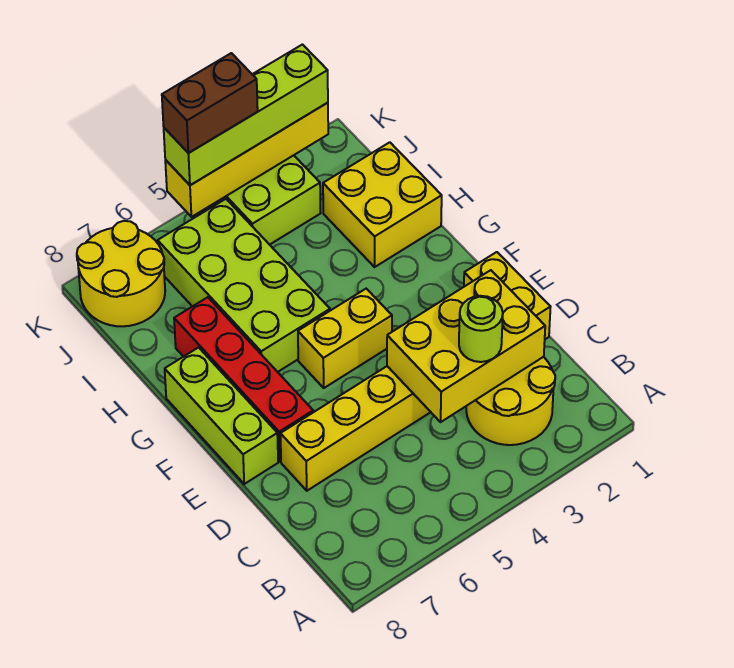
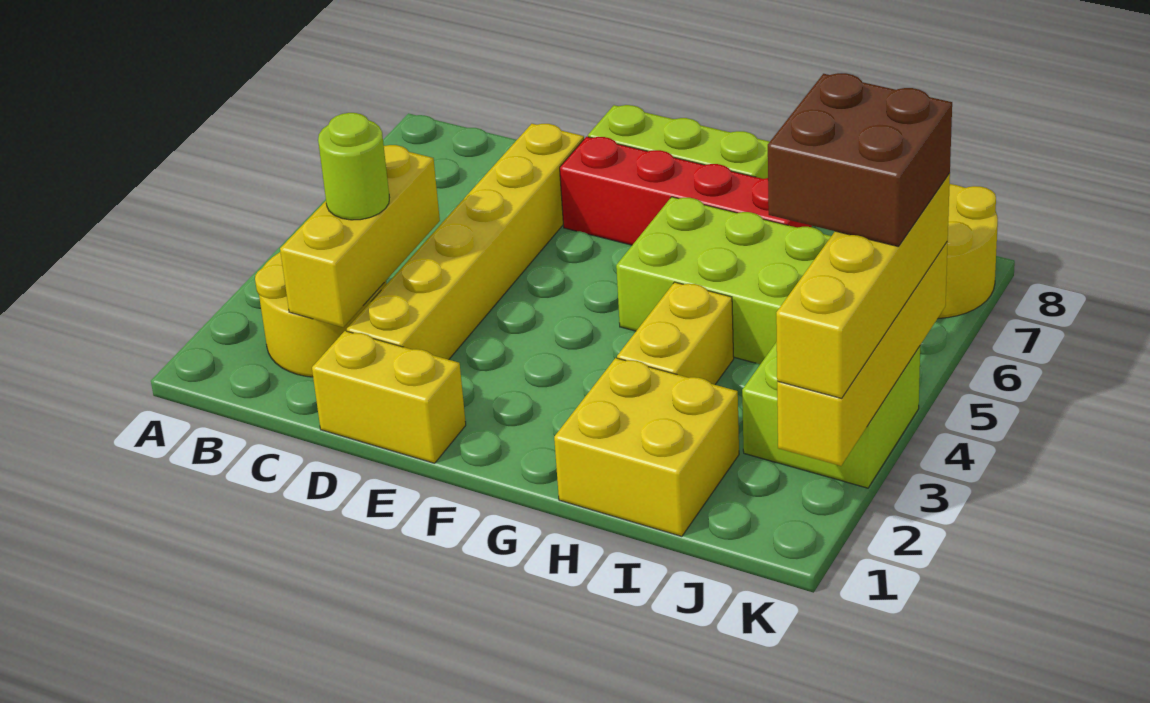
yellow 2x3 brick [387,270,545,422] -> yellow 1x3 brick [280,145,440,327]
yellow 1x2 brick [298,289,392,388] -> yellow 1x2 brick moved to [617,282,734,385]
lime 1x4 brick [164,45,328,185] -> yellow 1x4 brick [776,173,950,398]
brown 1x2 brick [162,53,258,153] -> brown 2x2 brick [768,73,952,247]

